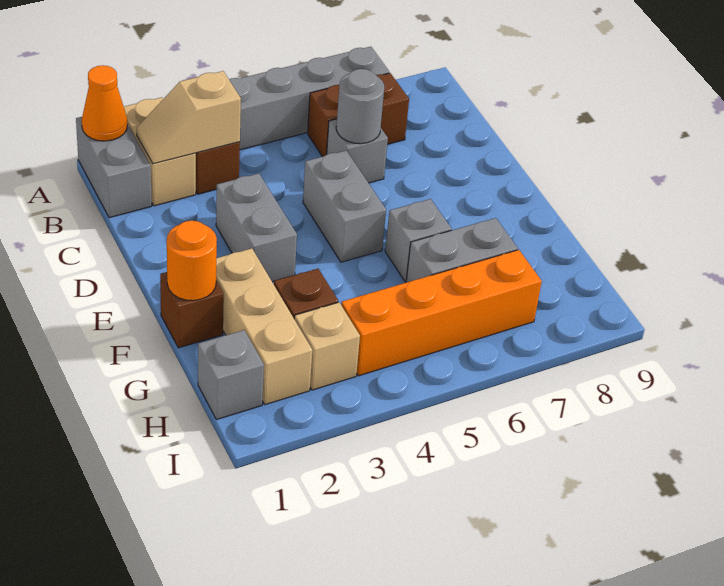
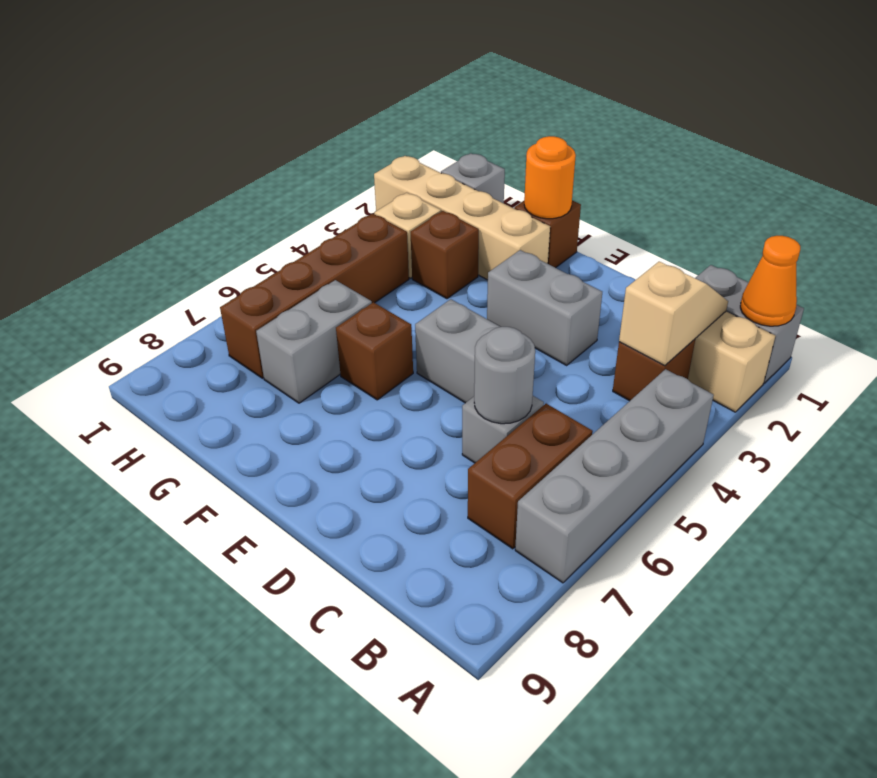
tan 1x3 brick [216,248,312,405] -> tan 1x4 brick [374,156,550,280]
grey 1x1 brick [385,199,451,282] -> brown 1x1 brick [336,302,413,400]
orange 1x4 brick [341,250,542,376] -> brown 1x4 brick [220,214,409,378]

